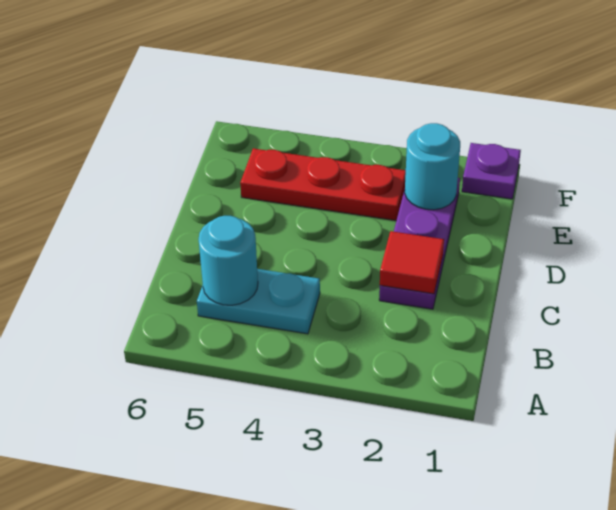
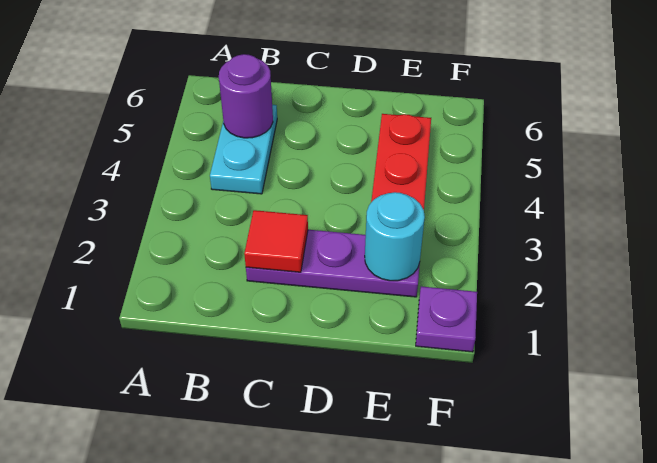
cyan 1x1 round brick [199,216,258,305] -> purple 1x1 round brick [219,54,273,138]

